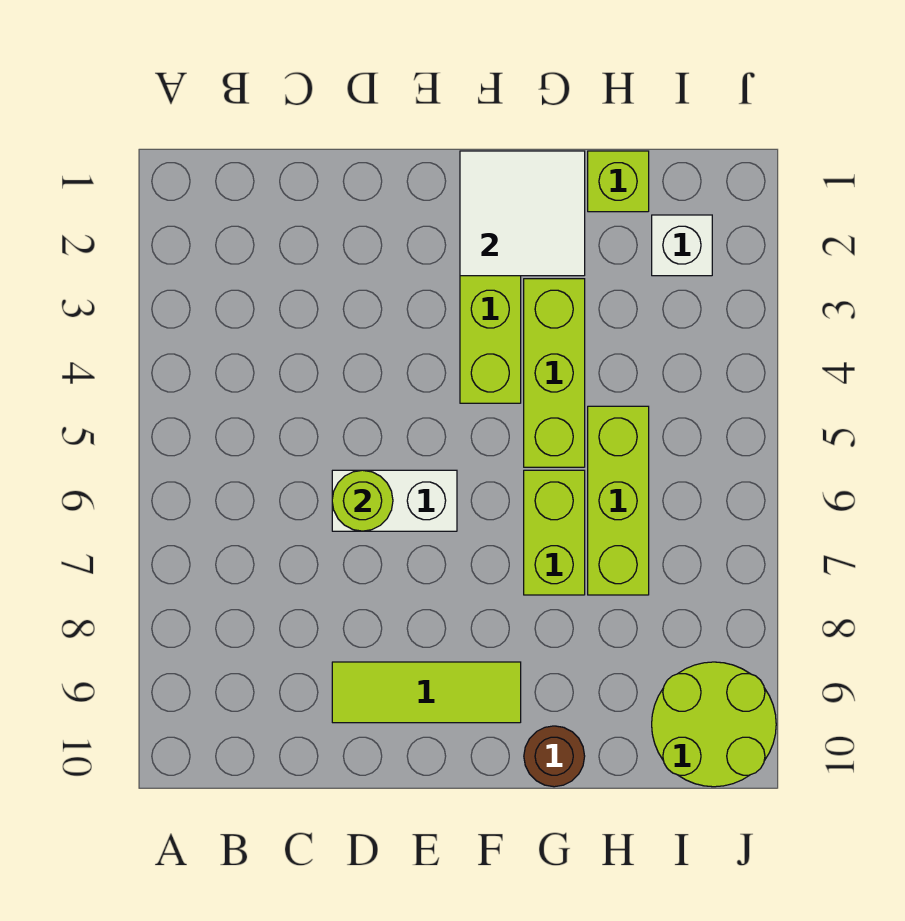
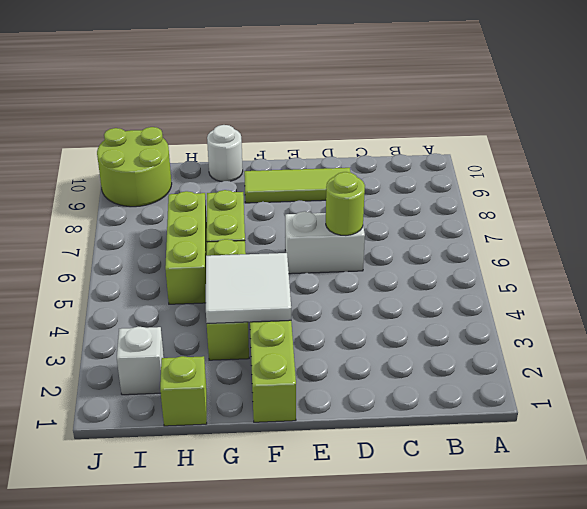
white 2x2 tile [460,151,585,276] -> white 2x2 tile moved to [206,253,291,323]
brown 1x1 round brick [524,726,585,787] -> white 1x1 round brick [207,125,243,181]

